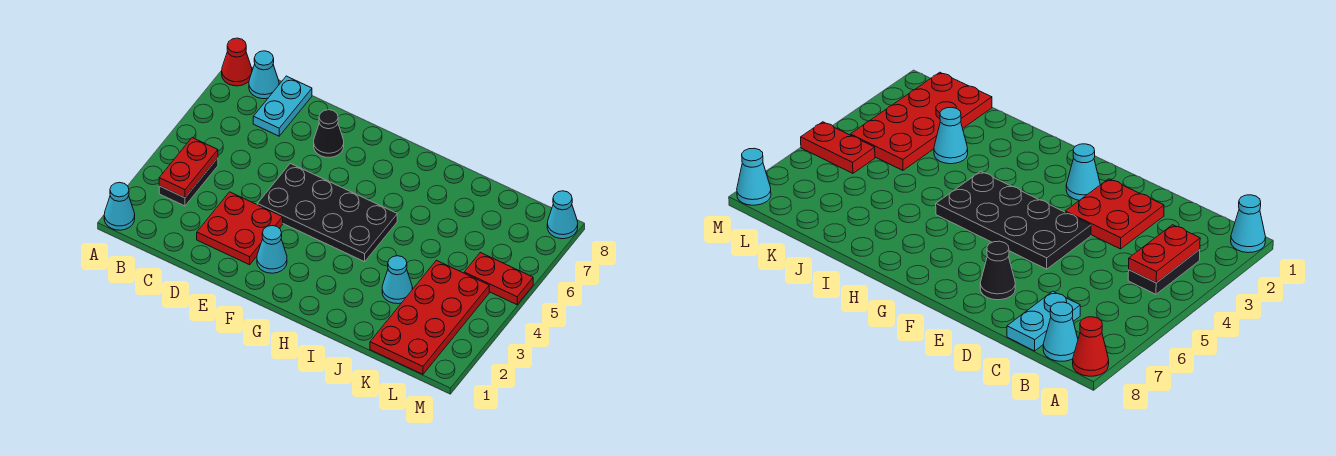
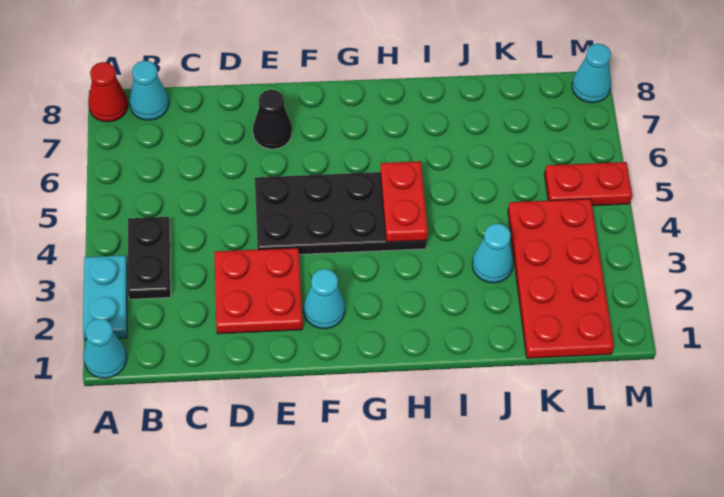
red 1x2 plate [159,138,218,198] -> red 1x2 plate moved to [380,161,428,242]
cyan 1x2 plate [253,76,312,136] -> cyan 1x2 plate moved to [83,255,127,340]

